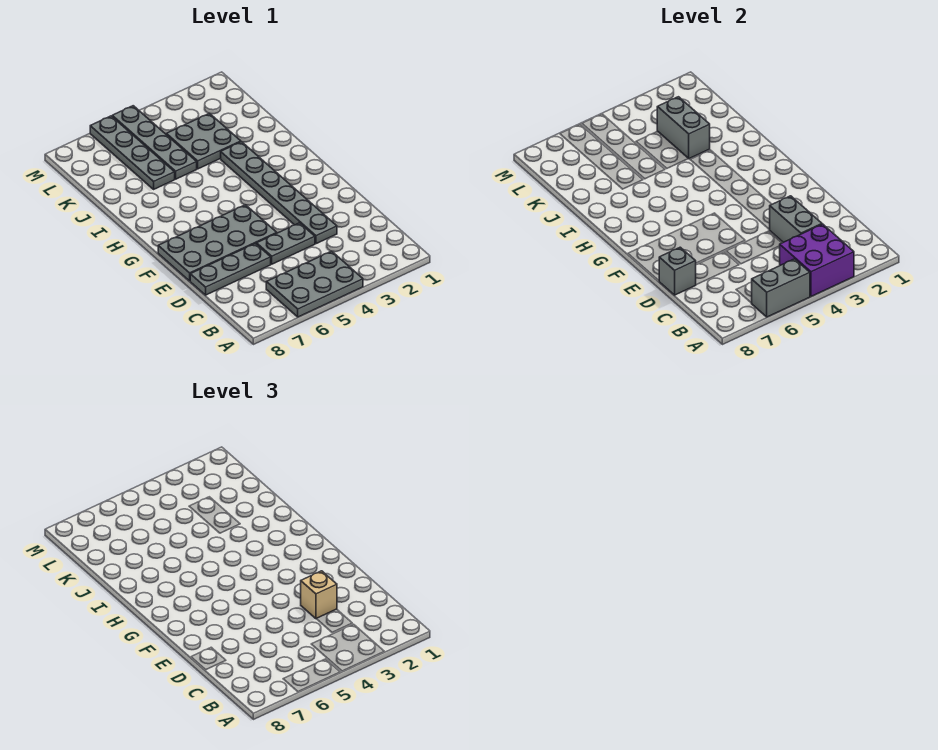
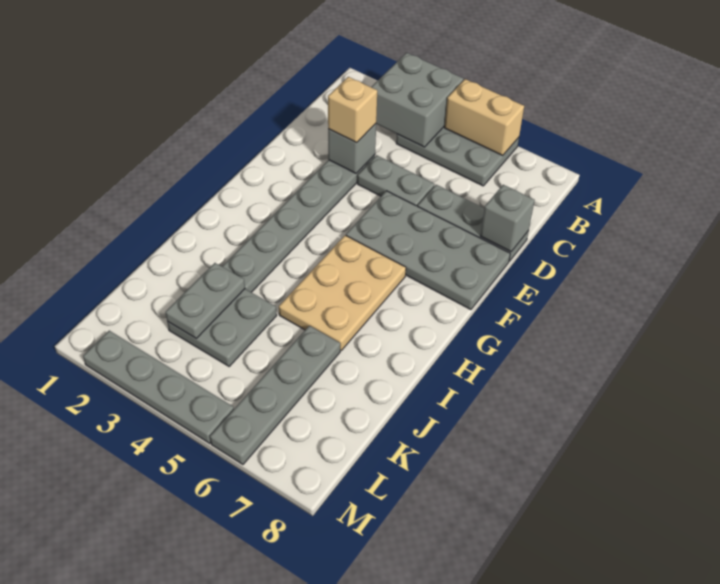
purple 2x2 brick [780,224,854,296] -> grey 2x2 brick [371,53,463,147]
grey 1x2 brick [752,259,810,317] -> tan 1x2 brick [445,79,524,156]
grey 1x2 brick [770,196,822,242] -> grey 1x1 brick [328,124,376,173]
none -> tan 2x3 plate [279,235,406,350]
grey 1x2 brick [657,97,710,159] -> grey 1x2 plate [166,263,245,338]
grey 1x4 plate [112,106,197,179] -> grey 1x4 plate turned to [83,331,234,443]

